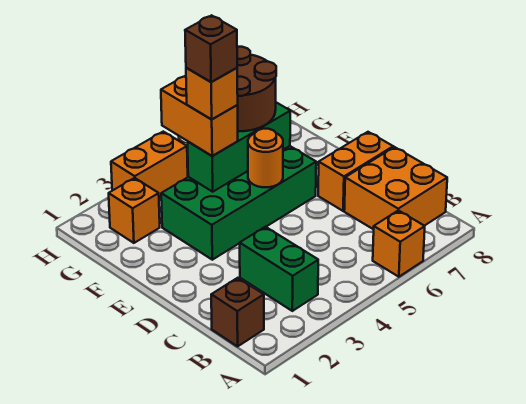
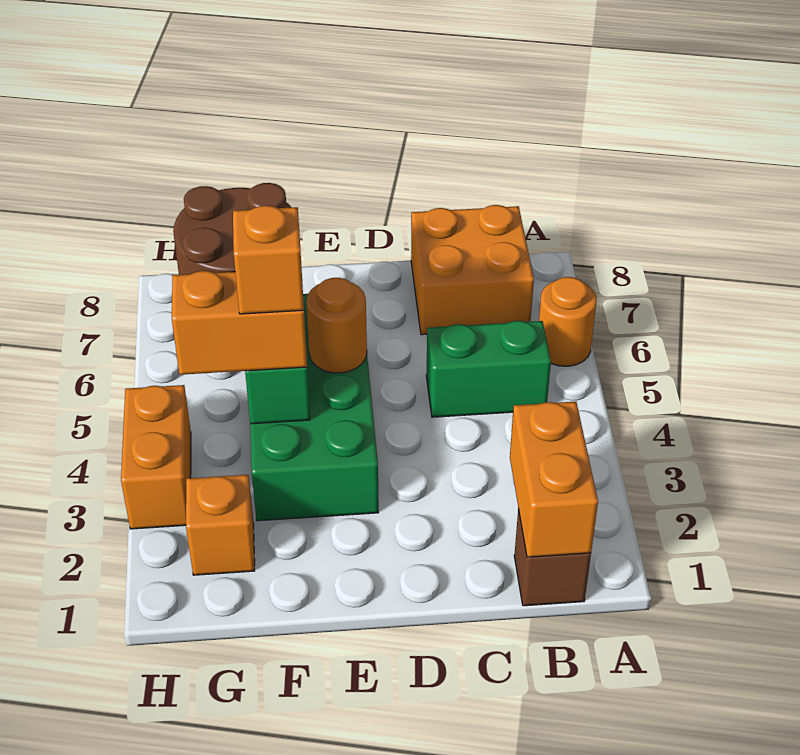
orange 1x1 brick [373,210,425,277] -> orange 1x1 round brick [539,277,596,366]
green 1x2 brick [240,227,318,311] -> green 1x2 brick moved to [426,321,551,417]
orange 1x2 brick [318,132,393,211] -> orange 1x2 brick moved to [510,402,598,557]
brown 1x1 brick [185,15,237,82] -> none

